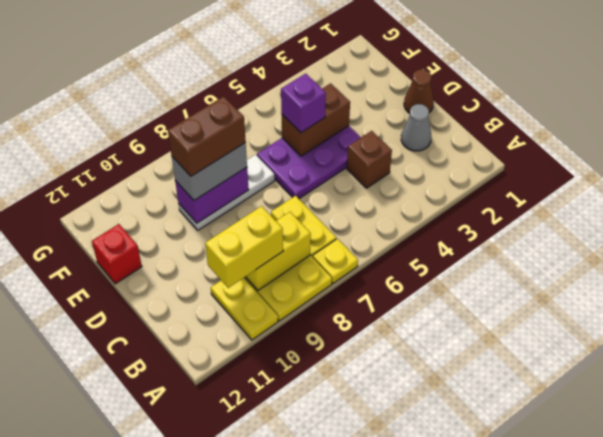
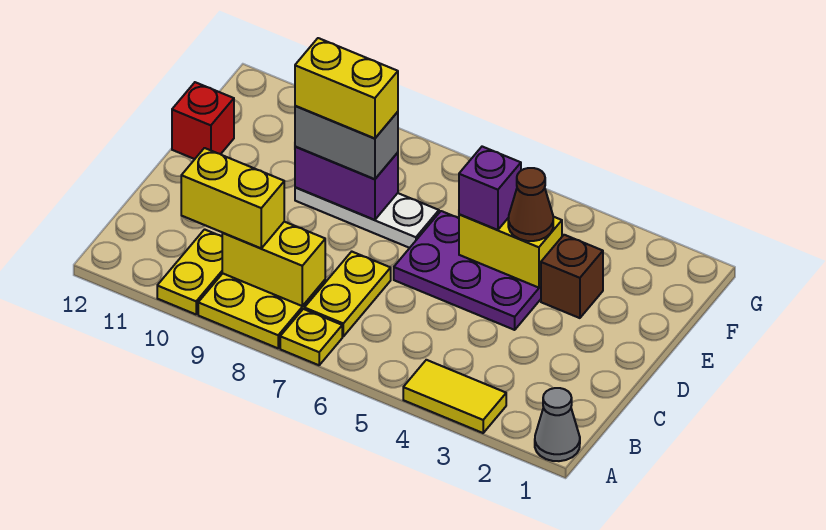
none -> yellow 1x2 tile [403,360,506,433]
grey 1x1 cone [401,104,431,151] -> grey 1x1 cone moved to [535,388,580,461]
brown 1x1 brick [347,131,392,188] -> brown 1x1 brick moved to [541,235,603,318]
brown 1x1 cone [404,70,434,113] -> brown 1x1 cone moved to [508,168,553,241]
brown 1x2 brick [282,83,350,156] -> yellow 1x2 brick [459,214,562,288]
brown 1x2 brick [168,96,246,176] -> yellow 1x2 brick [295,38,398,139]

